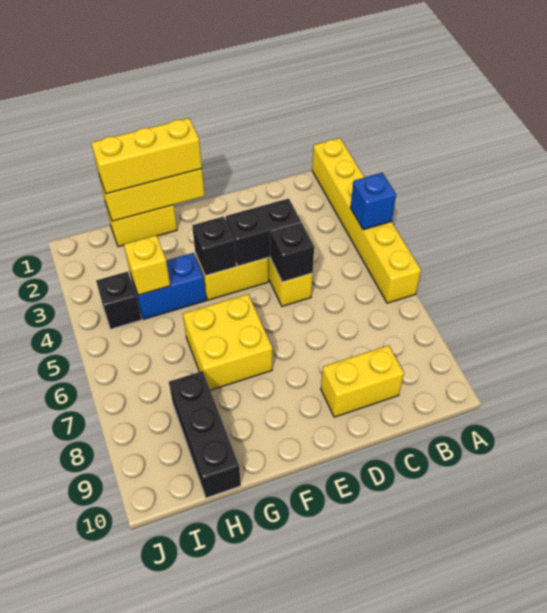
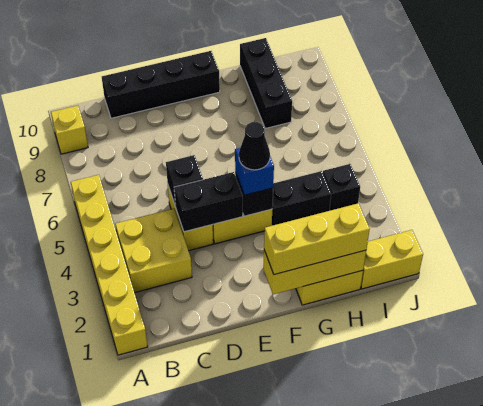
blue 1x1 brick [350,173,396,230] -> blue 1x1 brick moved to [235,148,274,195]
yellow 1x2 brick [321,345,404,417] -> yellow 1x2 brick moved to [361,230,423,289]
none -> black 1x4 brick [102,51,220,118]
none -> black 1x1 cone [239,122,270,170]
yellow 2x2 brick [183,294,272,390] -> yellow 2x2 brick moved to [115,209,192,293]
blue 1x2 brick [130,253,206,319] -> black 1x2 brick [272,171,331,226]
yellow 1x1 brick [124,235,170,295] -> yellow 1x1 brick moved to [51,106,88,154]

